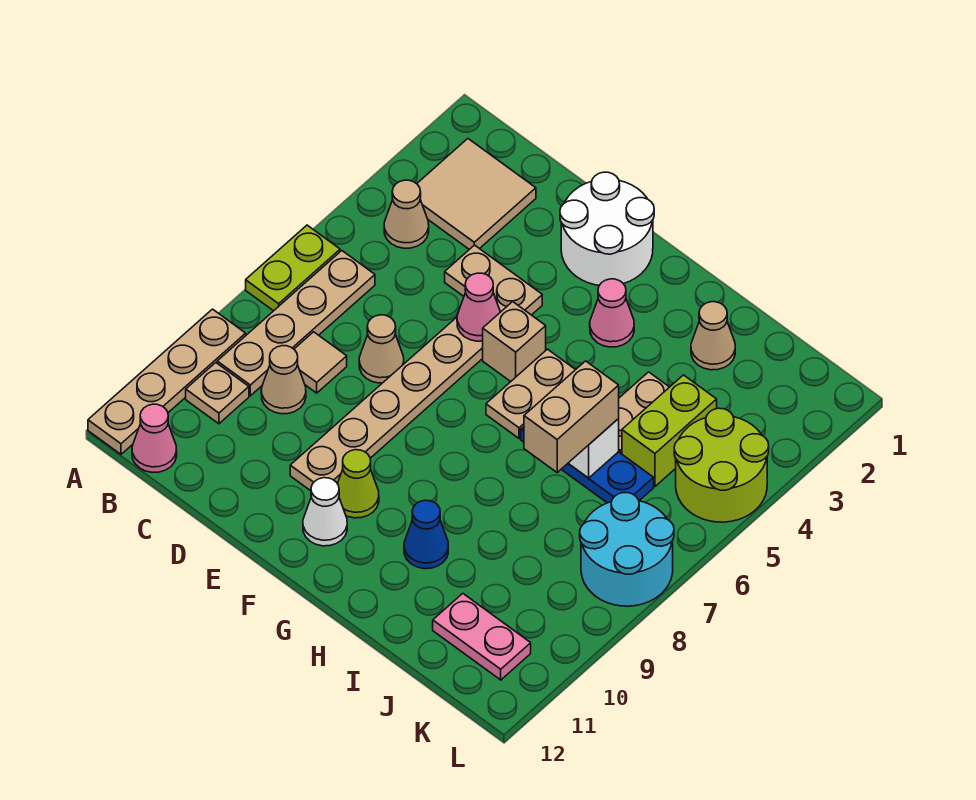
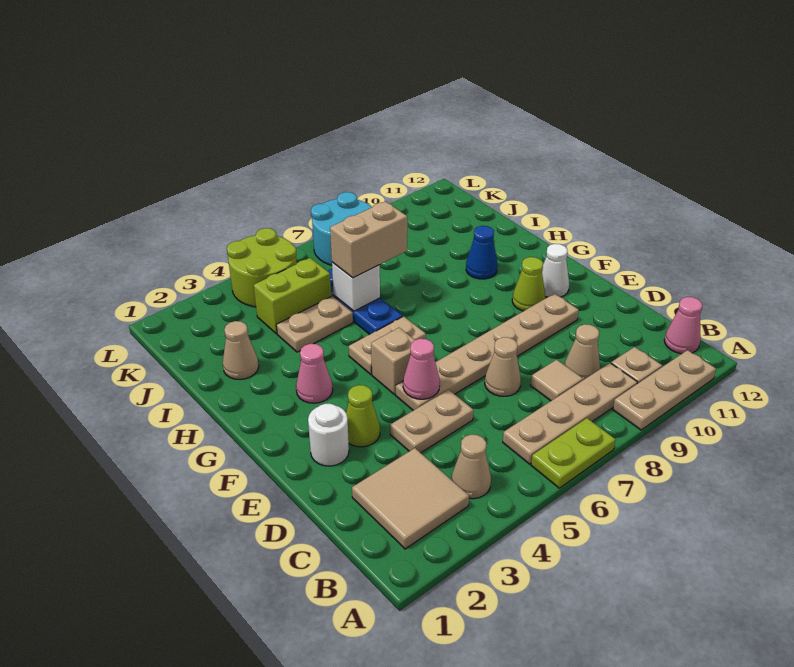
tan 1x4 plate [88,309,246,454] -> tan 1x3 plate [613,350,716,430]
tan 1x2 plate [445,245,542,315] -> tan 1x2 plate turned to [390,390,473,453]
white 2x2 round brick [560,172,654,285] -> white 1x1 round brick [308,404,349,466]
none -> lime 1x1 cone [346,385,380,447]
pink 1x2 plate [433,594,531,680] -> none

